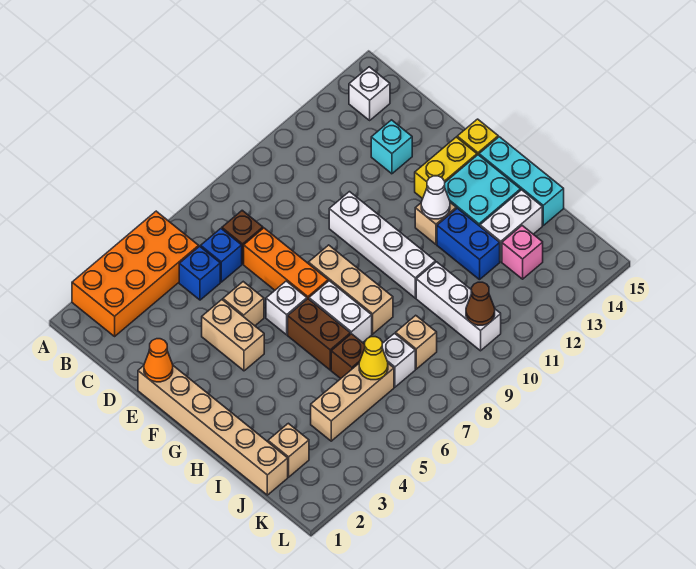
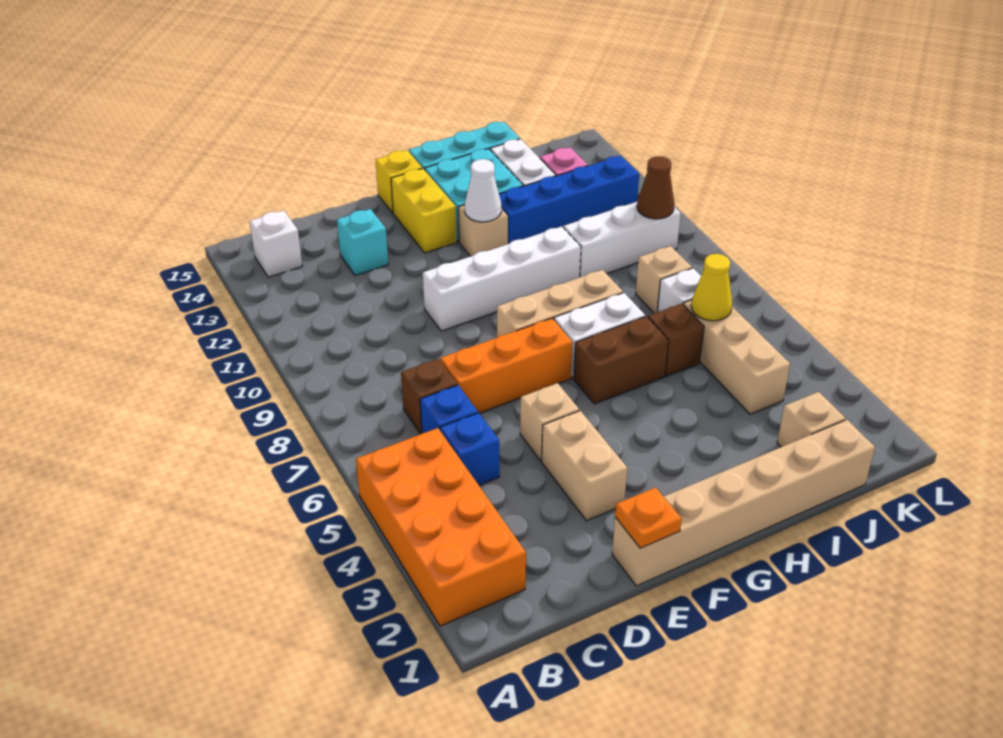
orange 1x1 cone [144,339,173,382] -> orange 1x1 plate [615,487,682,548]
tan 1x2 brick [202,300,264,371] -> tan 1x2 brick turned to [542,411,627,521]
white 1x1 brick [266,281,307,335] -> none
blue 1x2 brick [437,208,500,280] -> blue 1x4 brick [499,156,639,244]

